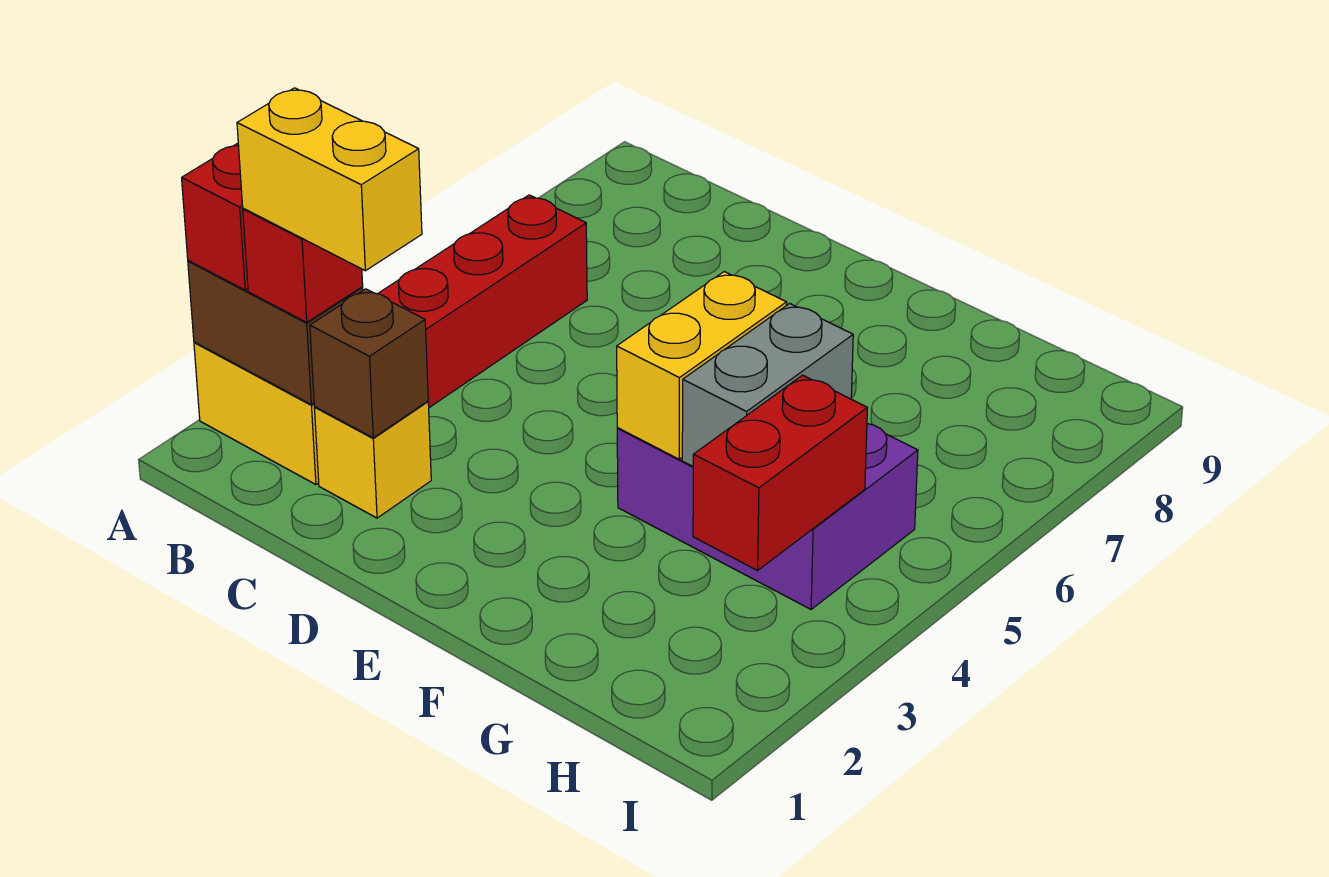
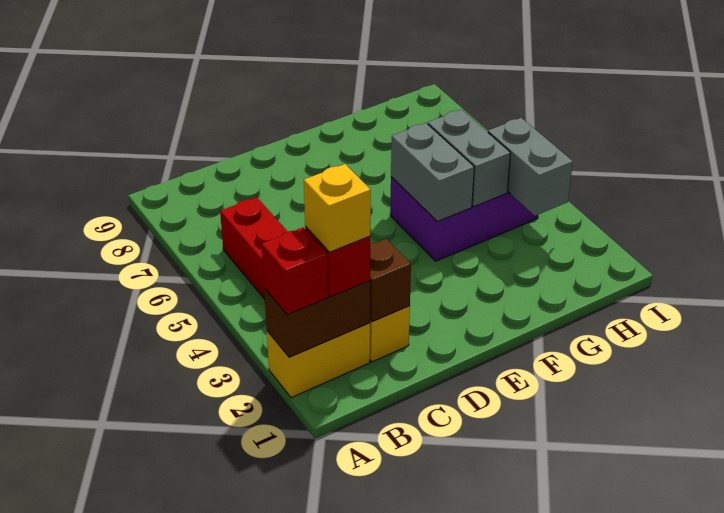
yellow 1x2 brick [237,88,422,271] -> yellow 1x1 brick [304,164,371,252]
yellow 1x2 brick [617,272,787,459] -> grey 1x2 brick [391,123,474,221]
red 1x2 brick [693,375,867,570] -> grey 1x2 brick [488,118,573,216]

